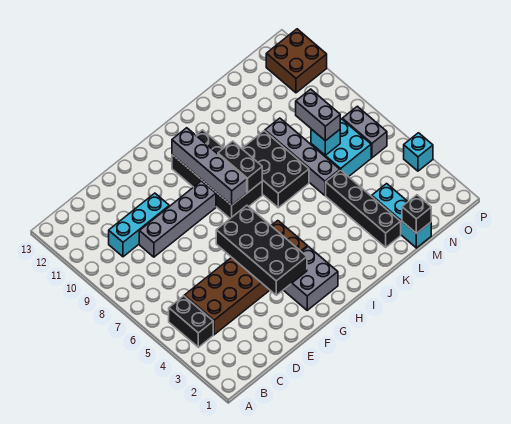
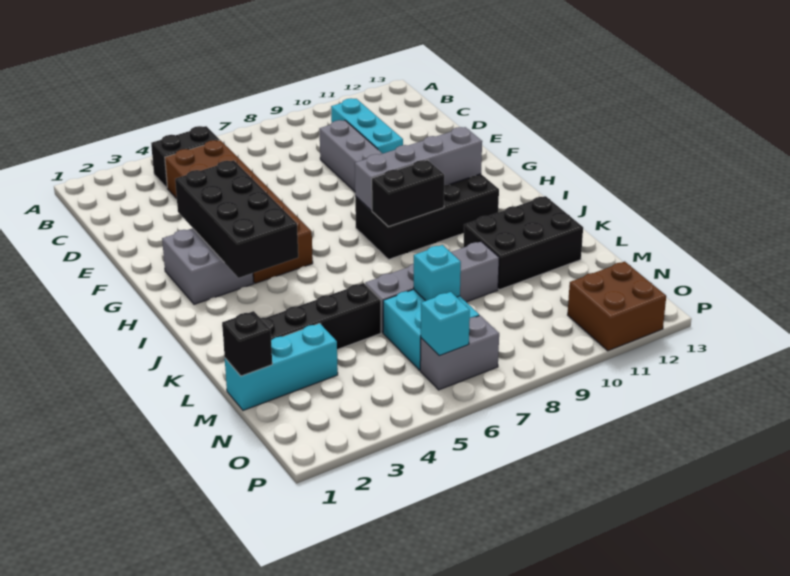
black 2x4 brick [216,206,307,295] -> black 2x4 brick turned to [175,160,298,278]
black 2x3 brick [242,131,309,208] -> black 2x3 brick moved to [463,196,583,290]
grey 1x2 brick [296,89,340,141] -> none
cyan 1x1 brick [404,133,433,171] -> cyan 1x1 brick moved to [421,292,470,356]

